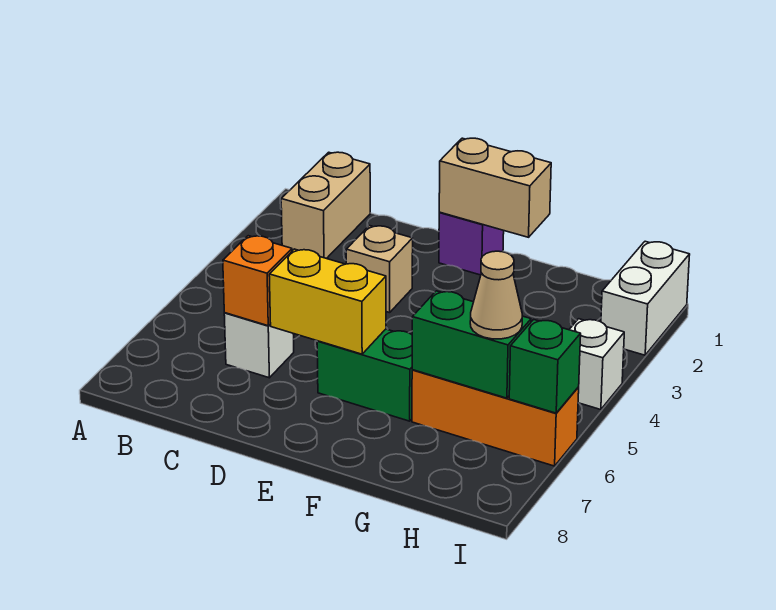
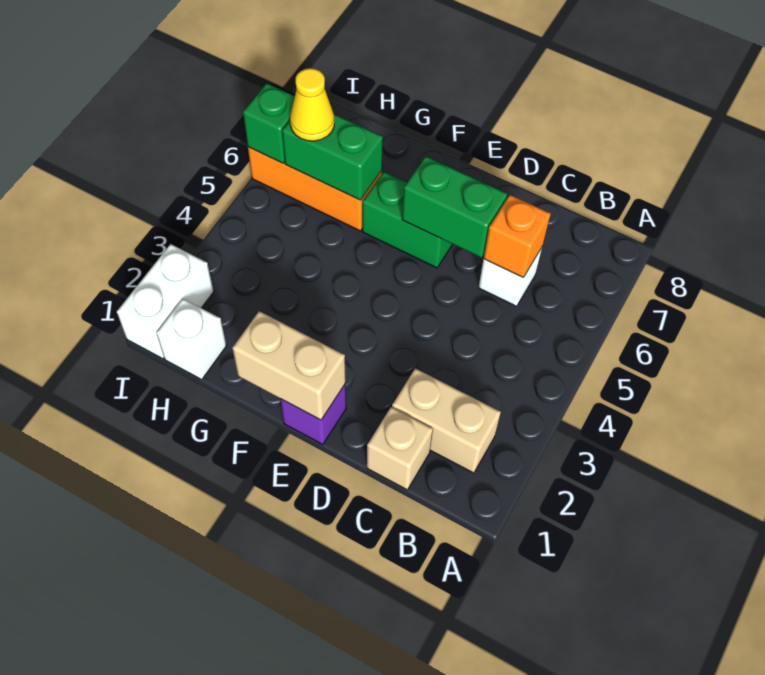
tan 1x2 brick [281,152,370,259] -> tan 1x2 brick turned to [392,368,501,473]
tan 1x1 brick [346,226,413,313] -> tan 1x1 brick moved to [367,407,433,490]
yellow 1x2 brick [269,249,386,354] -> green 1x2 brick [402,156,508,258]
tan 1x1 cone [470,251,522,339] -> yellow 1x1 cone [290,68,334,141]
white 1x1 brick [569,319,624,410] -> white 1x1 brick moved to [156,299,227,379]

